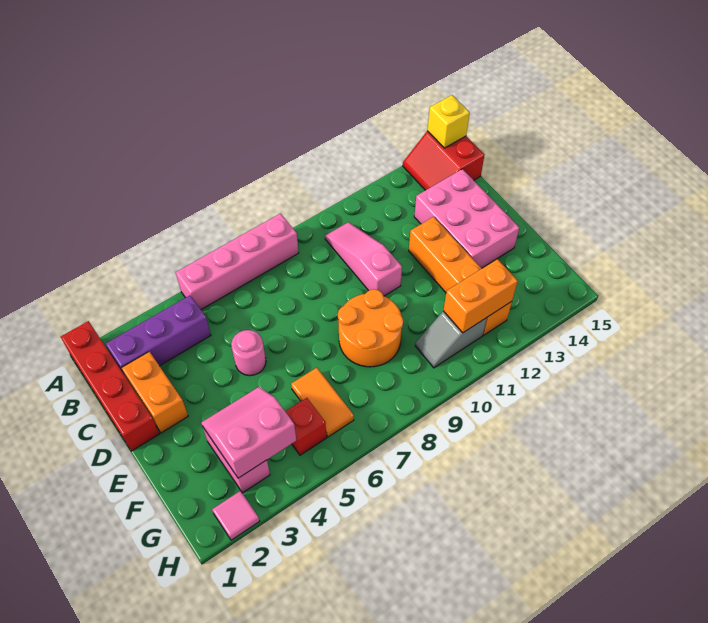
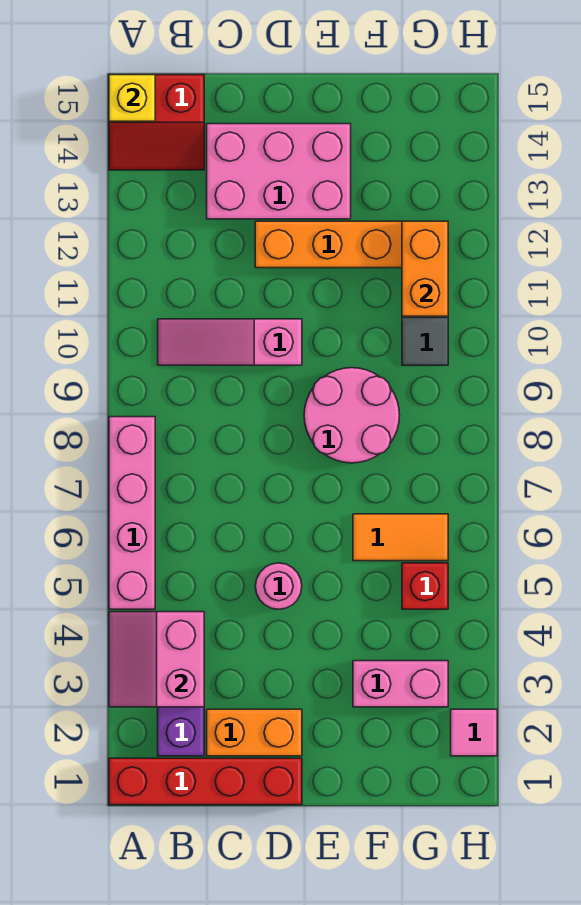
orange 2x2 round brick [338,289,403,367] -> pink 2x2 round brick [304,368,400,463]
pink 2x2 slope [201,387,296,478] -> pink 2x2 slope moved to [109,612,204,707]

